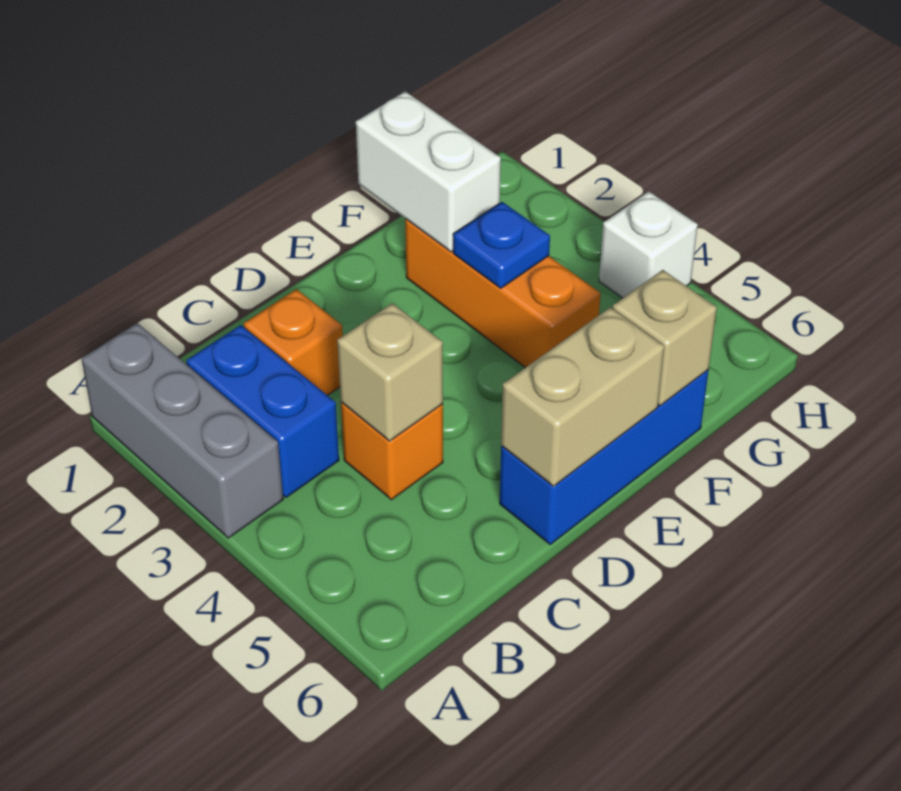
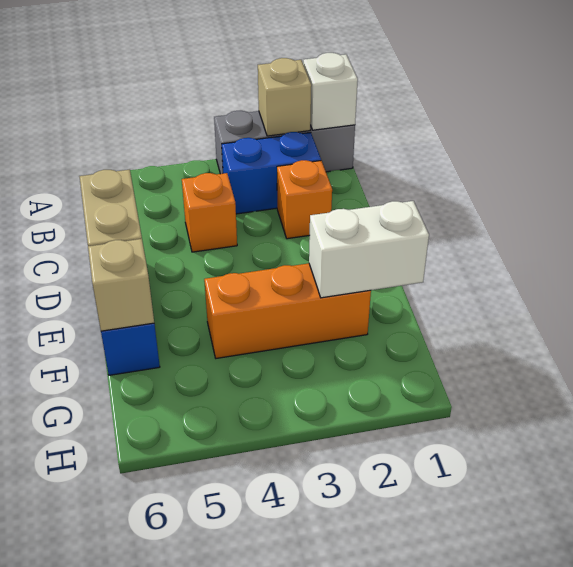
tan 1x1 brick [337,303,443,441] -> tan 1x1 brick moved to [258,58,311,136]
blue 1x1 plate [453,202,550,288] -> none
white 1x1 brick [599,191,698,298] -> white 1x1 brick moved to [303,53,358,130]

